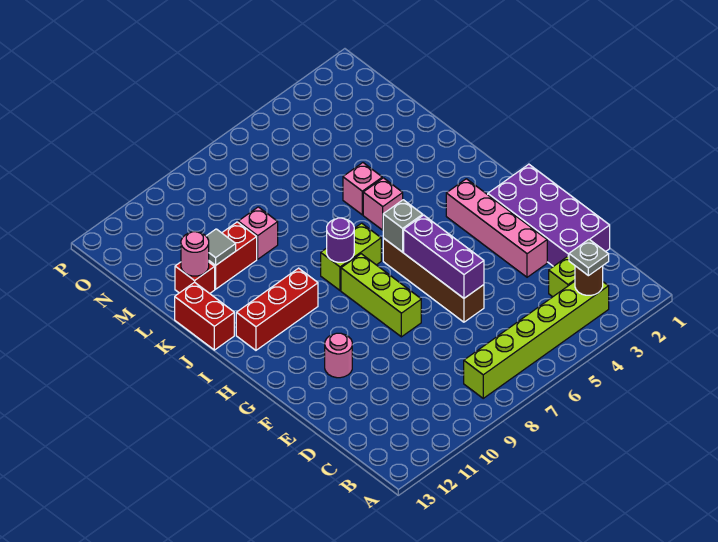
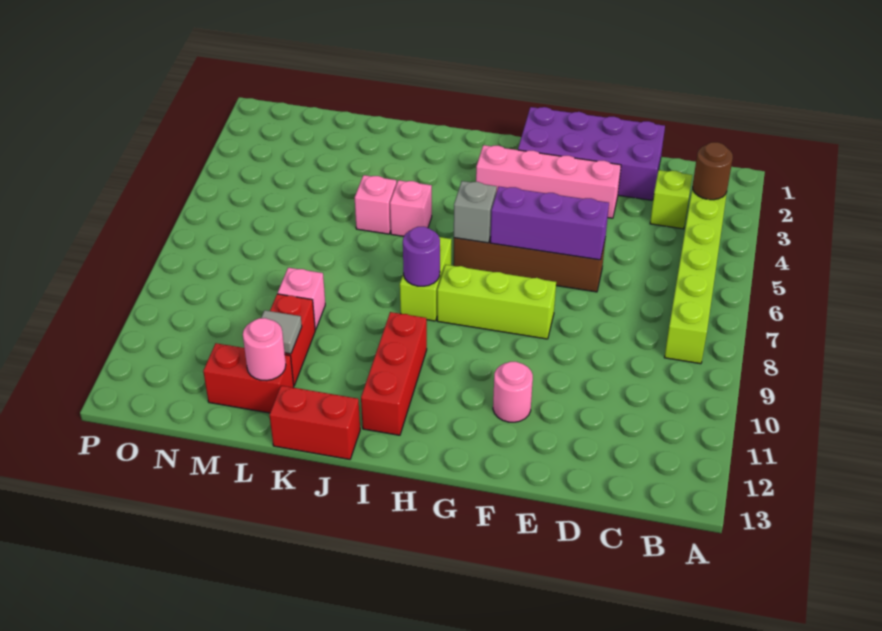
grey 1x1 plate [569,239,609,276] -> none
red 1x1 brick [175,262,215,293] -> red 1x2 brick [203,343,294,413]

